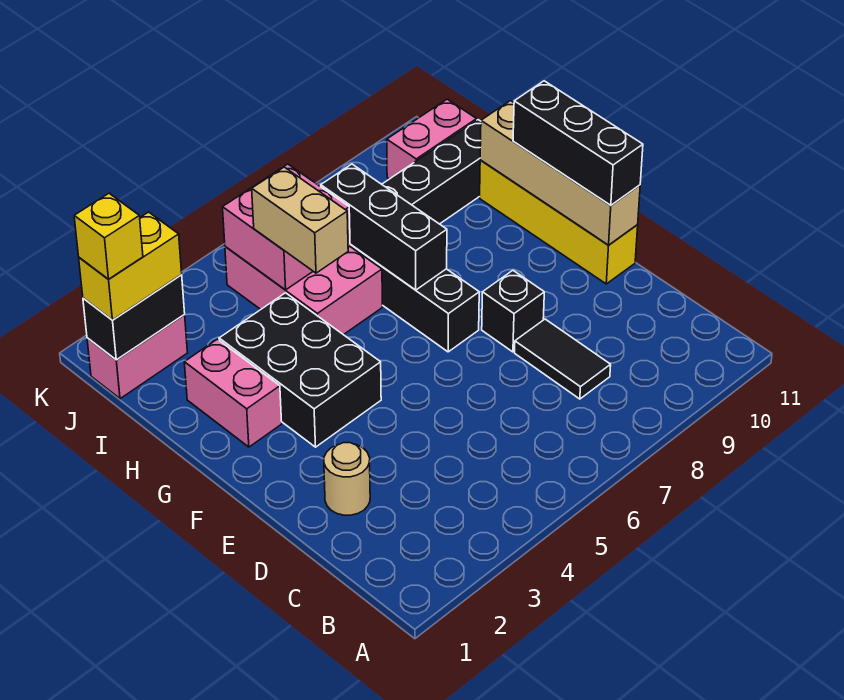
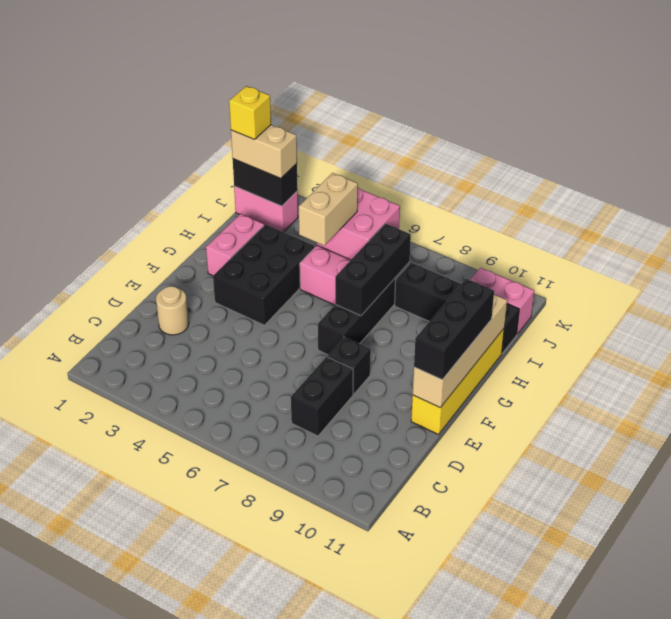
black 1x2 tile [515,319,611,399] -> black 1x2 brick [291,357,353,436]
yellow 1x2 brick [79,212,182,320] -> tan 1x2 brick [231,125,297,179]

